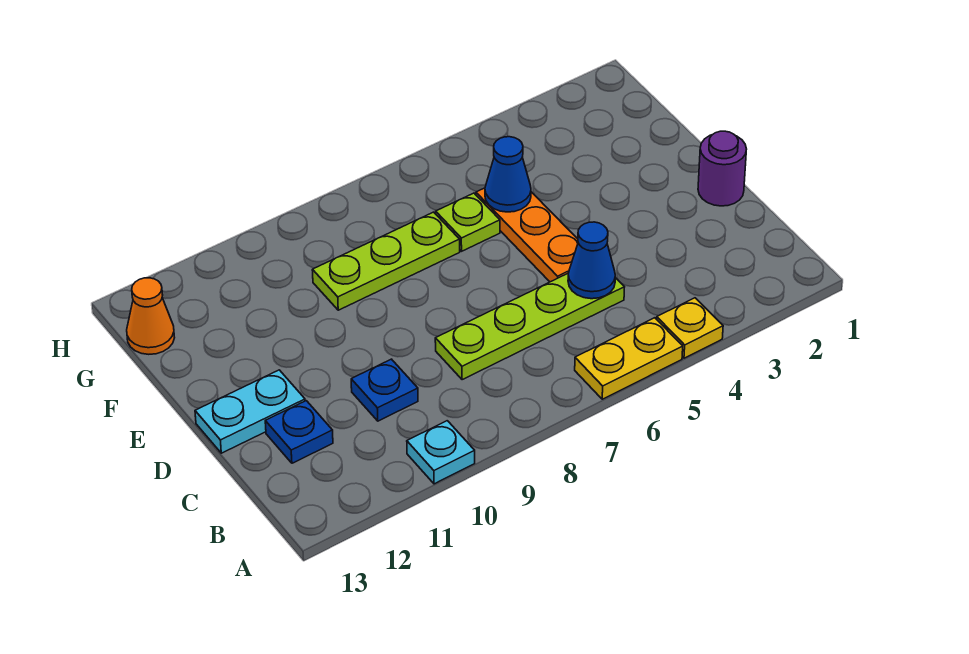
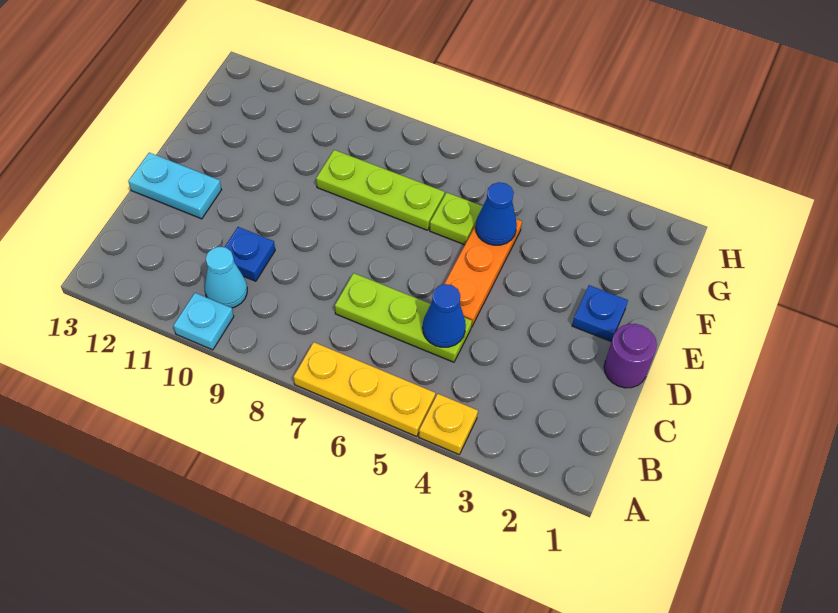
yellow 1x2 plate [575,318,683,399] -> yellow 1x3 plate [294,342,435,436]
none -> cyan 1x1 cone [205,247,247,308]
lime 1x4 plate [435,274,624,380] -> lime 1x3 plate [335,273,472,362]
blue 1x1 plate [265,401,333,463] -> blue 1x1 plate moved to [572,285,628,341]
orange 1x1 cone [127,278,175,354] -> none

